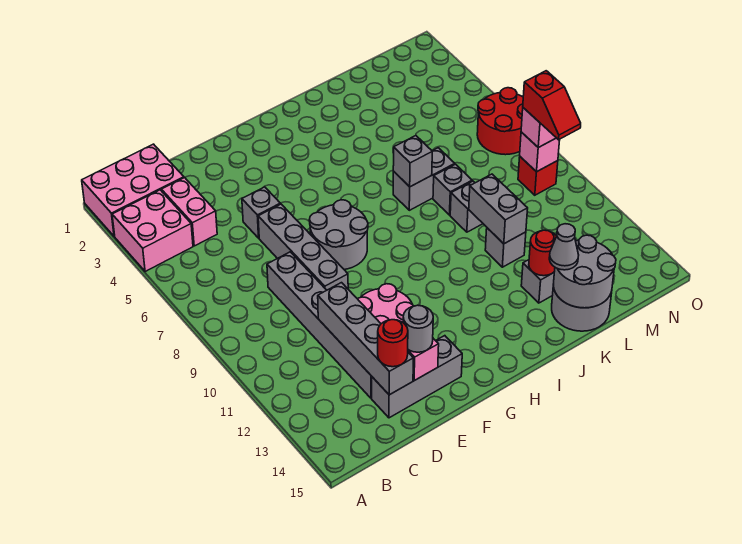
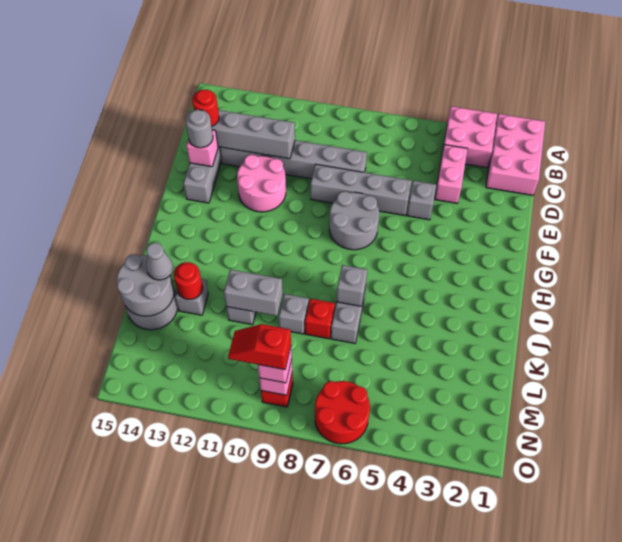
pink 1x2 brick [162,178,217,246] -> pink 1x2 brick turned to [435,145,467,203]
grey 1x1 brick [433,164,472,215] -> red 1x1 brick [305,299,335,339]

